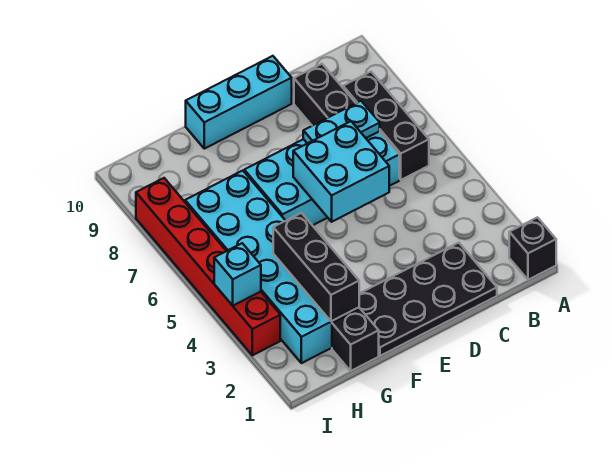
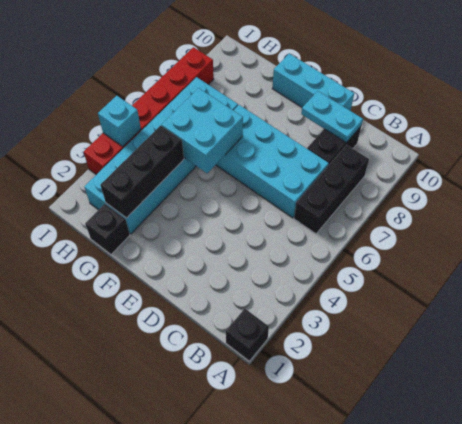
black 2x4 plate [359,243,497,356] -> none
cyan 1x2 plate [303,101,380,143] -> cyan 1x2 plate moved to [301,91,363,143]
cyan 2x2 brick [293,121,389,222] -> cyan 2x2 brick moved to [162,88,243,173]

